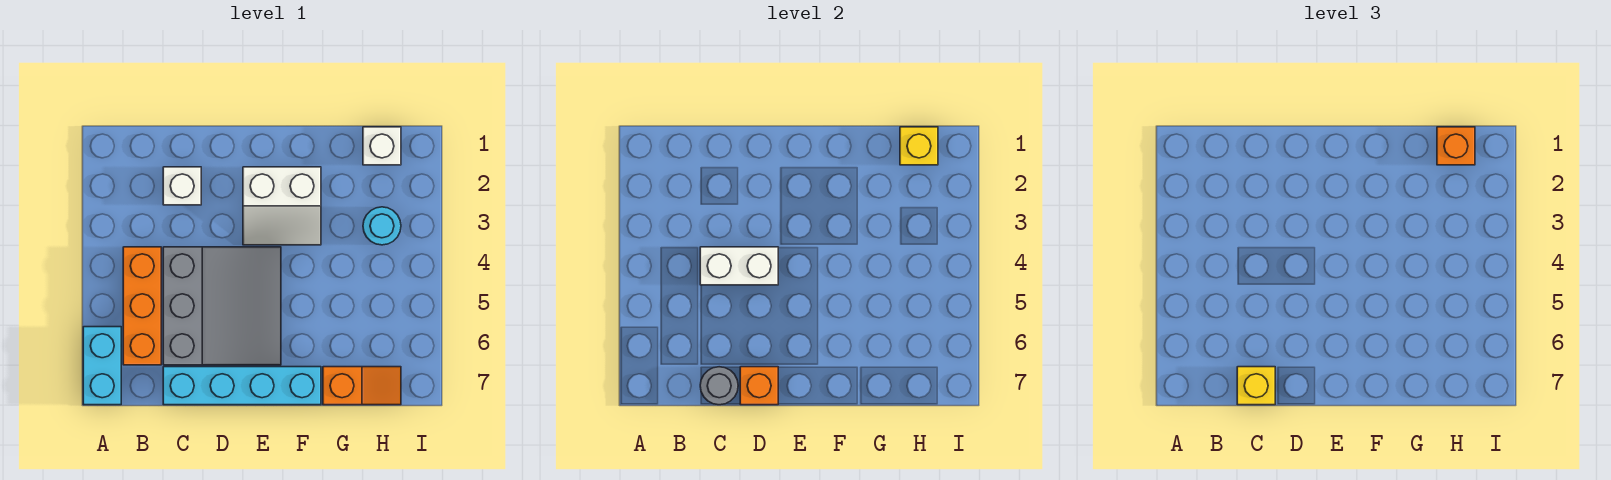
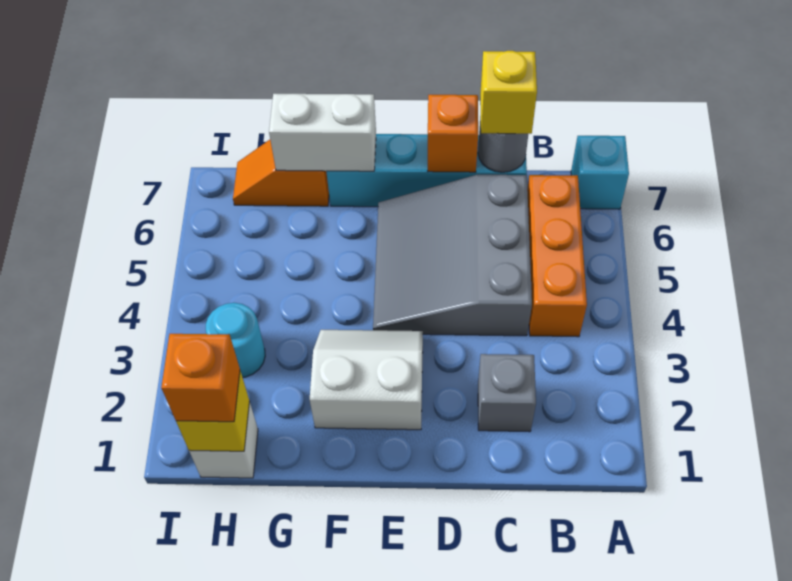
cyan 1x2 brick [83,327,121,405] -> cyan 1x1 brick [571,136,629,209]
white 1x1 brick [163,167,201,205] -> grey 1x1 brick [478,354,536,432]
white 1x2 brick [700,247,778,285] -> white 1x2 brick moved to [269,94,376,171]

